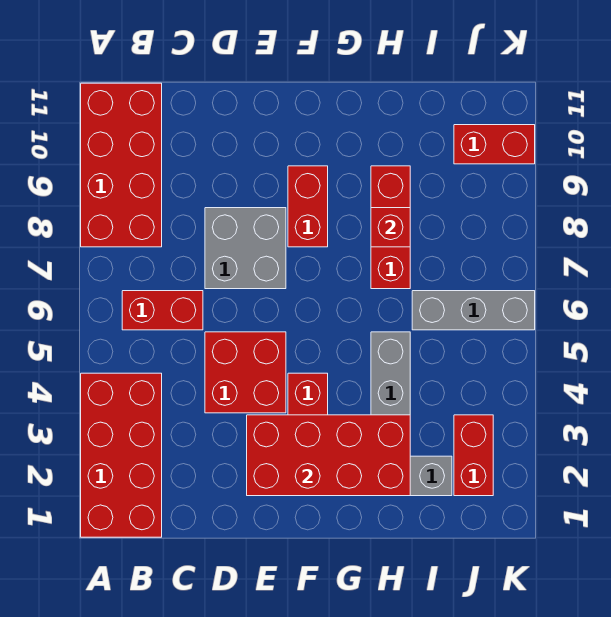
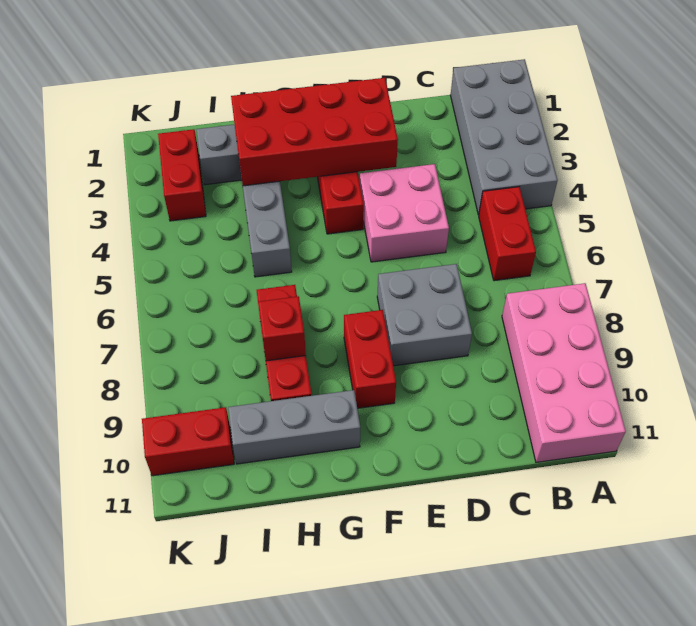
red 2x4 brick [81,373,162,537] -> grey 2x4 brick [451,59,558,215]
red 2x4 brick [81,83,162,247] -> pink 2x4 brick [502,283,626,462]
red 1x2 brick [122,291,203,330] -> red 1x2 brick turned to [479,187,536,281]
red 2x2 brick [205,332,286,413] -> pink 2x2 brick [360,164,449,262]
grey 1x3 brick [412,291,535,330] -> grey 1x3 brick moved to [228,390,360,464]

